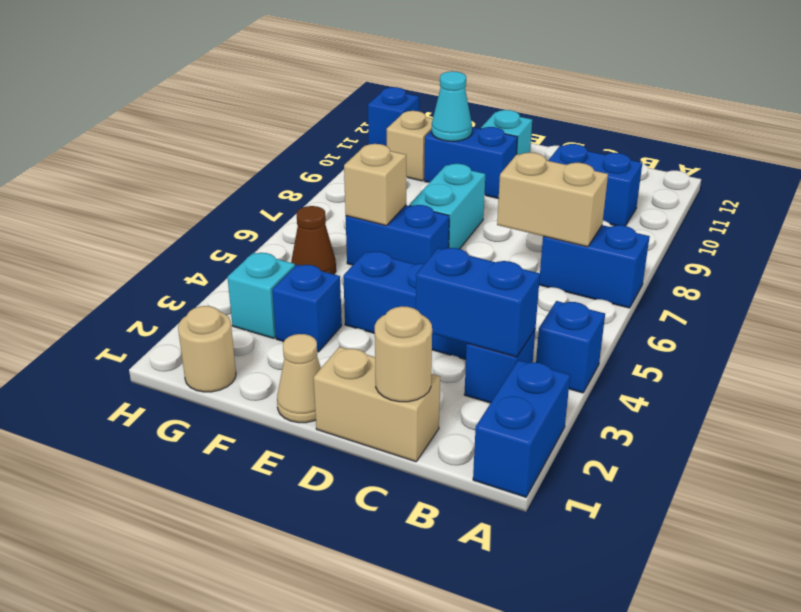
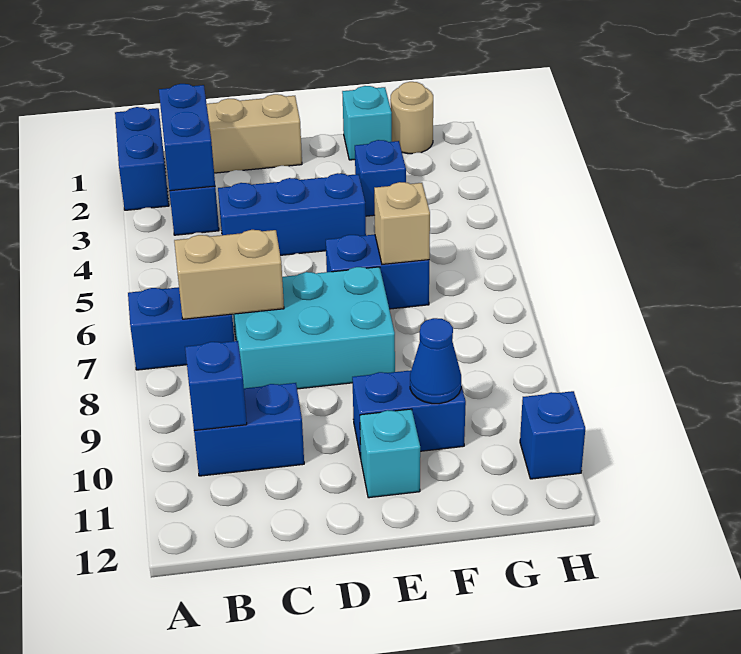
blue 1x1 brick [536,301,605,393] -> blue 1x1 brick moved to [185,341,247,431]
blue 1x2 brick [416,248,540,357] -> blue 1x2 brick turned to [159,84,215,191]
tan 1x1 round brick [375,306,432,402] -> none
tan 1x1 cone [277,334,321,423] -> none
cyan 1x2 brick [409,164,485,249] -> cyan 2x3 brick [233,267,395,389]
cyan 1x1 cone [432,71,472,141] -> blue 1x1 cone [410,318,461,404]
cyan 1x1 brick [227,253,295,339] -> cyan 1x1 brick moved to [342,86,392,160]
brown 1x1 cone [291,206,336,274] -> none
tan 1x1 brick [387,111,433,181] -> none

